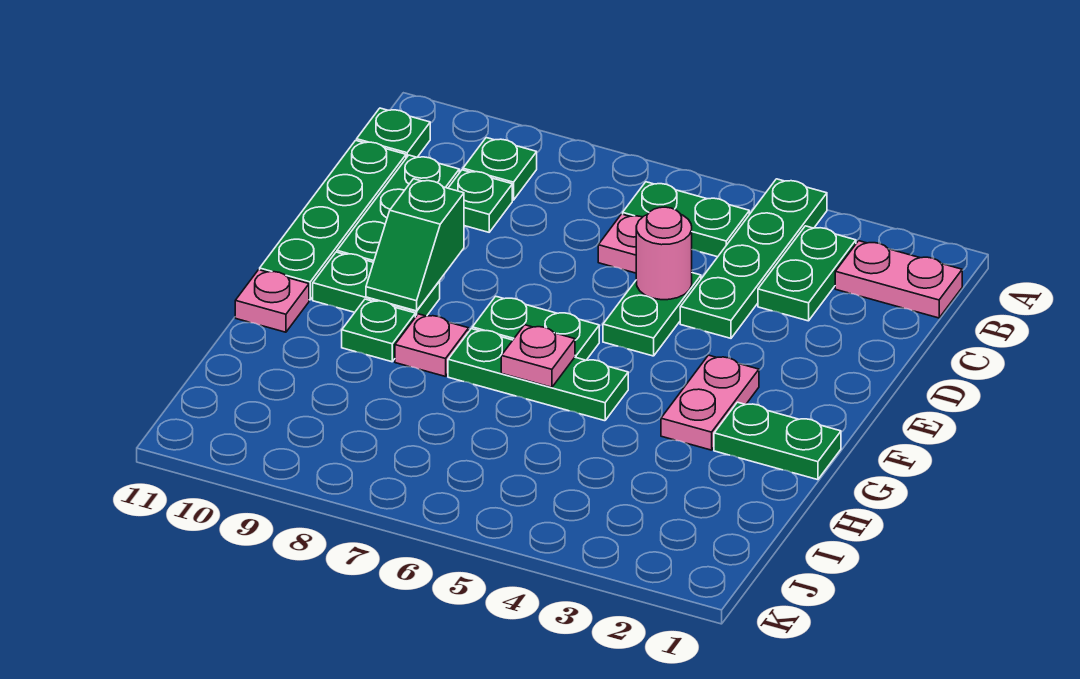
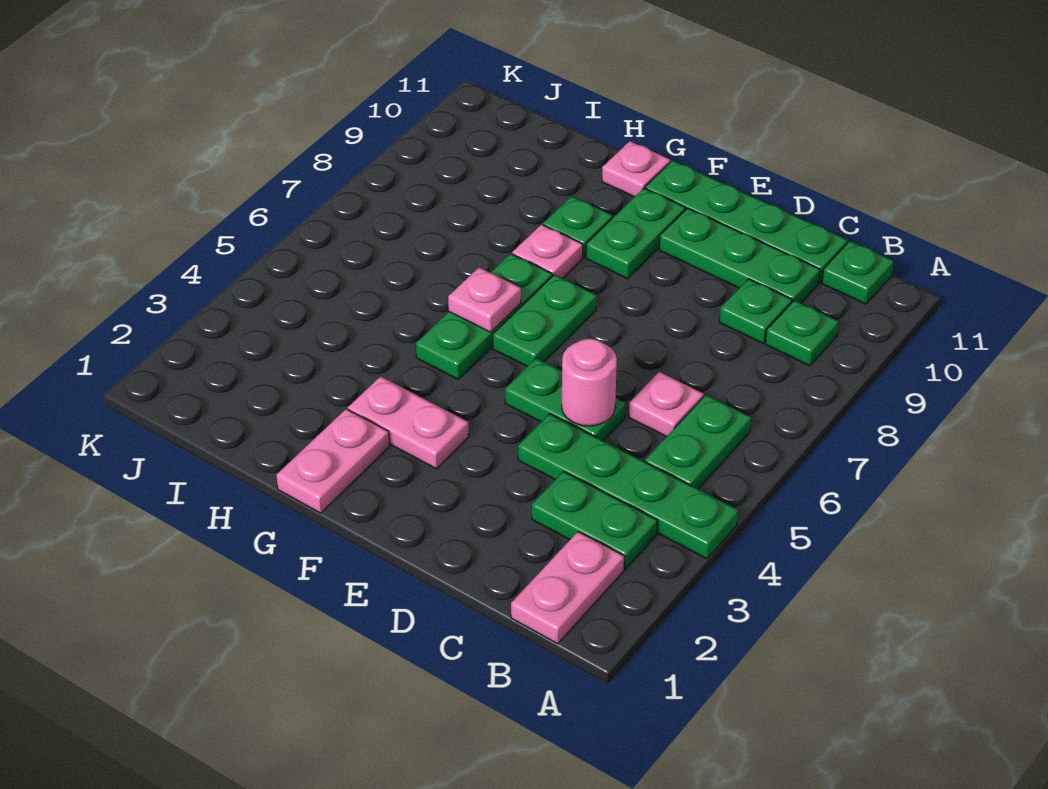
green 1x2 slope [366,179,464,311] -> none
green 1x2 plate [714,402,841,480] -> pink 1x2 plate [276,409,389,513]

